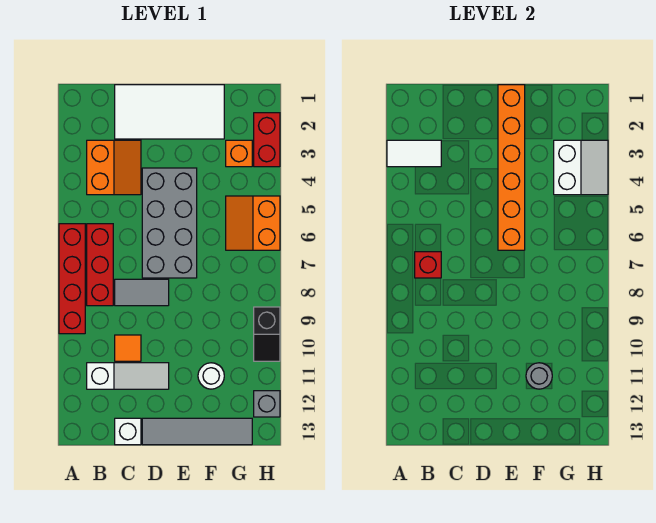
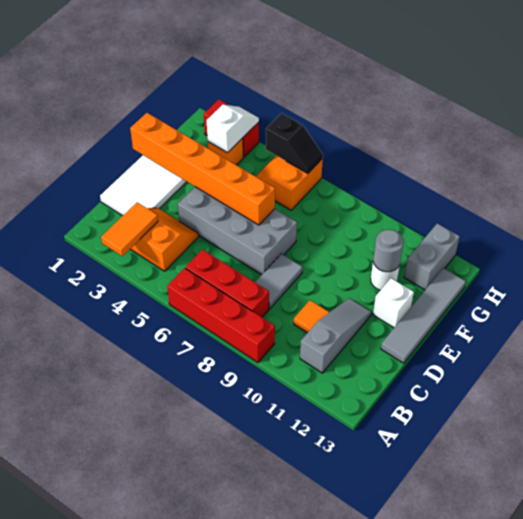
white 1x2 tile [387,140,441,167] -> orange 1x2 tile [101,202,158,256]
red 1x1 brick [415,252,441,278] -> none
white 1x3 slope [87,363,169,389] -> grey 1x3 slope [300,298,371,373]
white 1x1 brick [115,418,141,445] -> white 1x1 brick moved to [373,278,414,328]
white 2x2 slope [554,140,608,195] -> white 1x2 slope [207,105,259,153]
orange 2x2 slope [226,196,280,250] -> orange 2x2 slope turned to [256,156,323,210]
black 1x2 slope [254,307,280,361] -> black 1x2 slope moved to [266,113,323,174]
grey 1x1 brick [254,391,280,417] -> grey 1x2 brick [404,223,460,290]

